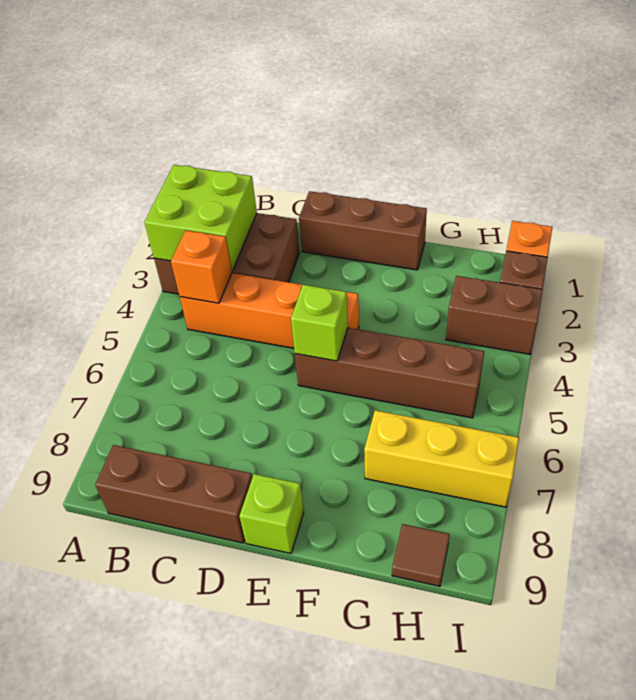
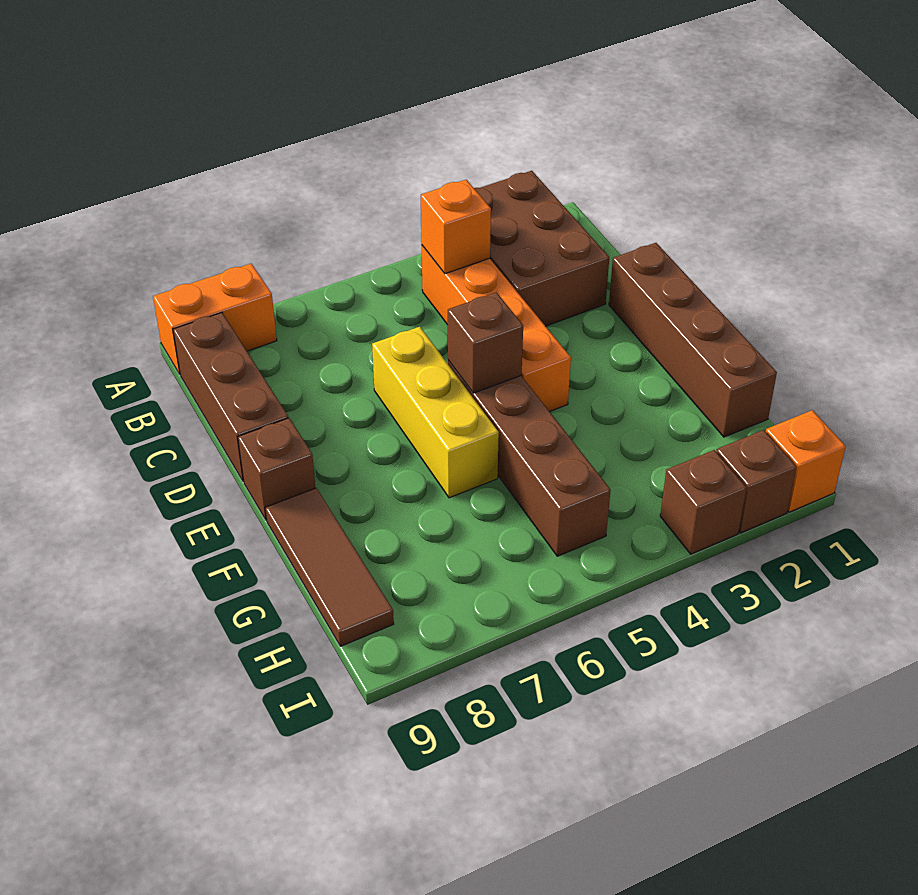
lime 2x2 brick [144,165,257,271] -> none
none -> orange 1x2 brick [153,264,277,374]
brown 1x3 brick [299,191,427,270] -> brown 1x4 brick [609,243,777,437]
lime 1x1 brick [291,285,348,361] -> brown 1x1 brick [448,292,523,393]
lime 1x1 brick [240,474,304,554] -> brown 1x1 brick [238,418,315,520]
yellow 1x3 brick [364,410,519,507] -> yellow 1x3 brick moved to [372,327,499,498]
brown 1x2 brick [446,276,543,354] -> brown 1x1 brick [660,450,746,554]
brown 1x1 tile [392,524,450,586] -> brown 1x3 tile [265,488,394,646]

